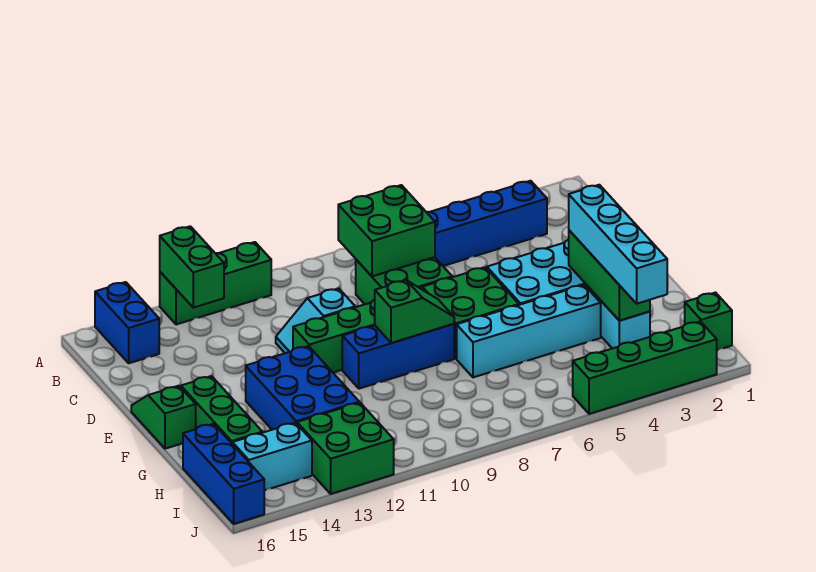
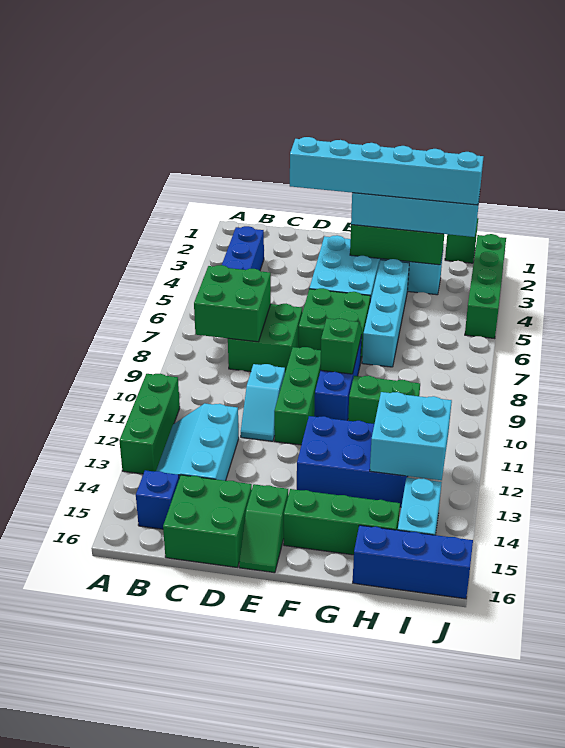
green 1x2 brick [160,226,224,308] -> green 1x2 brick moved to [348,376,420,424]
blue 1x2 brick [95,282,159,363] -> blue 1x1 brick [136,470,179,529]
none -> cyan 2x3 slope [156,403,239,481]
none -> cyan 1x6 brick [290,137,484,205]
green 1x2 slope [131,386,196,449] -> green 1x2 slope turned to [239,484,288,573]
none -> cyan 2x2 brick [370,392,452,480]
green 2x2 brick [297,403,394,494] -> green 2x2 brick moved to [163,475,252,567]

